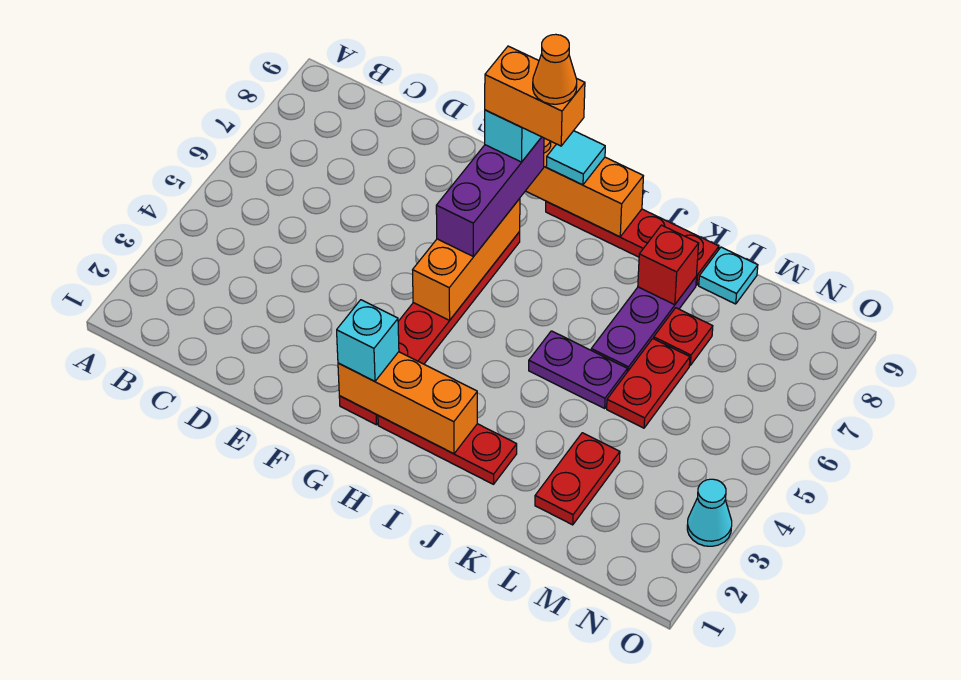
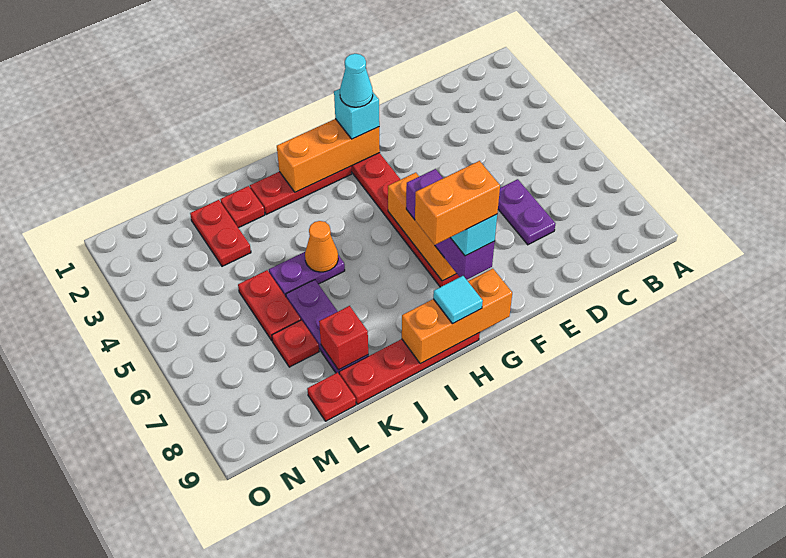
none -> purple 1x2 plate [498,179,555,245]
orange 1x1 cone [533,34,577,104] -> orange 1x1 cone moved to [305,221,338,272]
none -> red 1x1 plate [220,186,265,228]
cyan 1x1 plate [699,247,758,304] -> red 1x1 plate [307,372,356,421]
cyan 1x1 cone [687,479,732,546] -> cyan 1x1 cone moved to [340,54,373,107]

